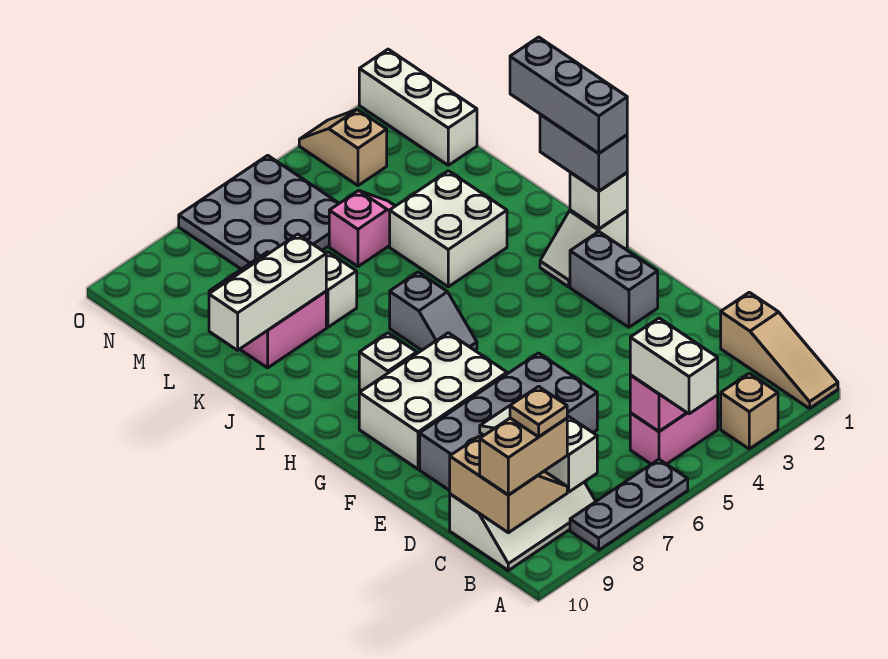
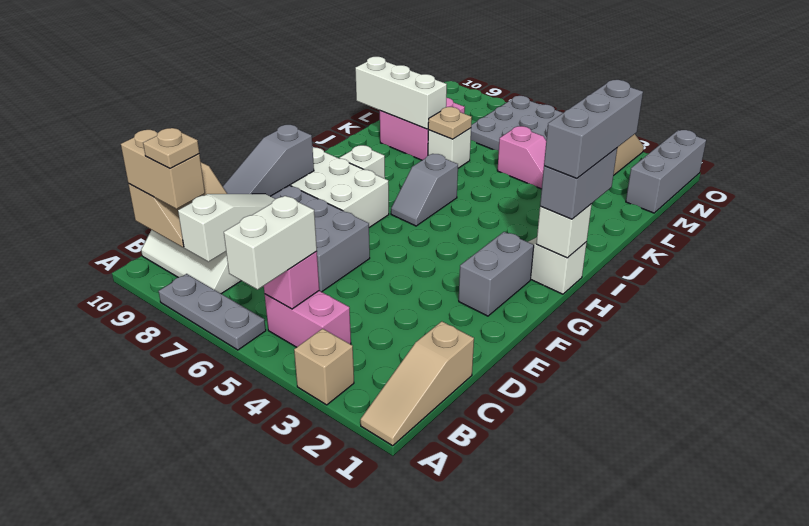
none -> grey 1x3 slope [223,125,314,196]
white 2x2 brick [390,171,507,287] -> none
none -> tan 1x1 plate [428,107,472,139]
white 1x3 brick [359,49,477,165] -> grey 1x3 brick [626,130,706,213]

